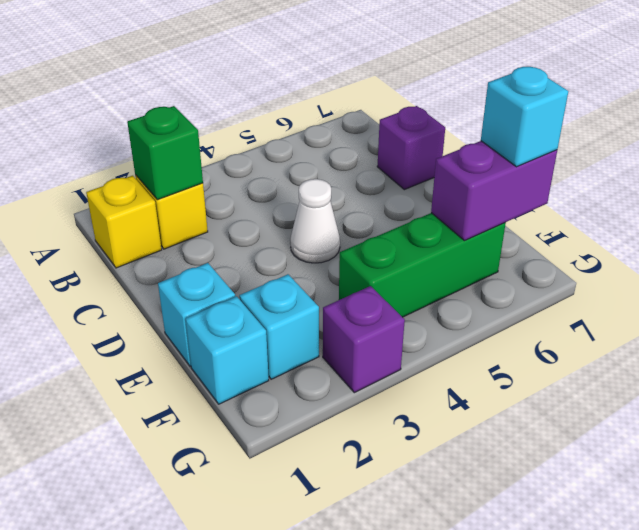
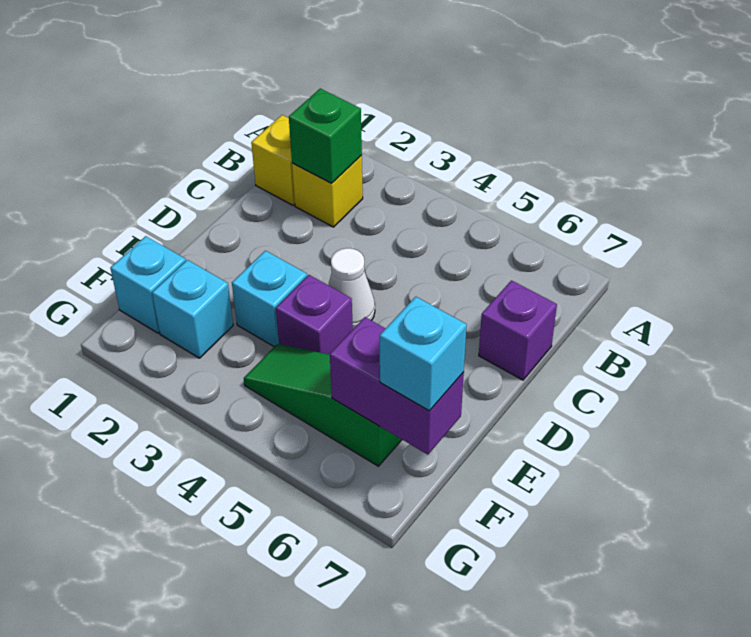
cyan 1x1 brick [158,263,235,367] -> cyan 1x1 brick moved to [232,251,307,347]
green 1x3 brick [339,213,506,317] -> green 1x3 slope [244,344,402,466]
purple 1x1 brick [323,286,405,393] -> purple 1x1 brick moved to [276,275,353,354]

